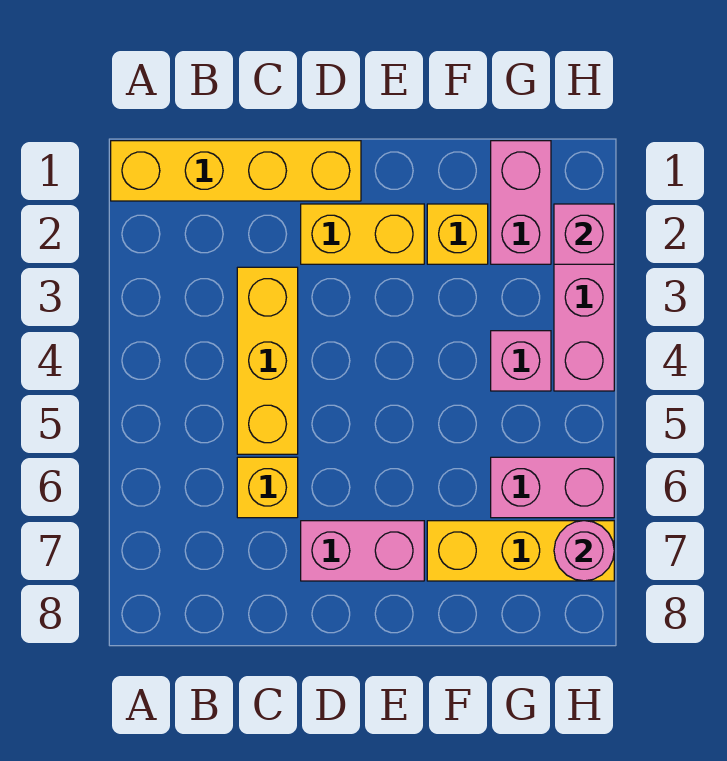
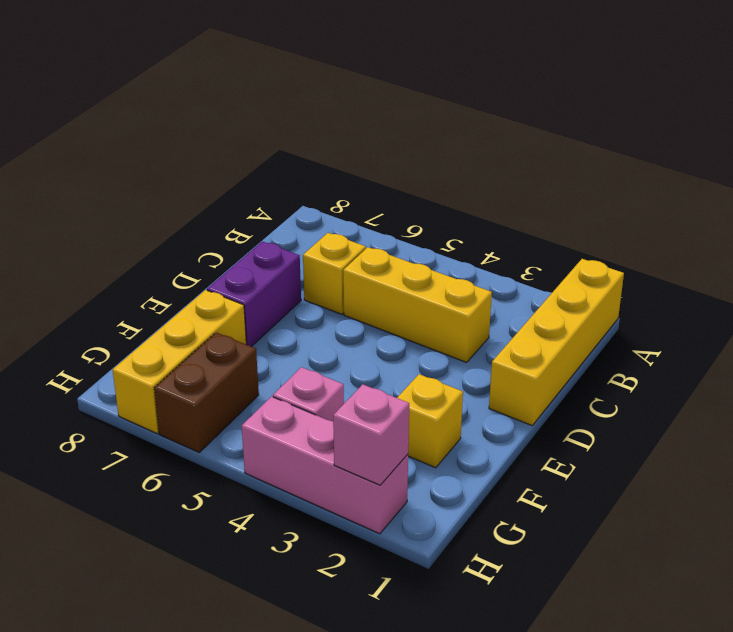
yellow 1x2 brick [301,204,424,264] -> none
pink 1x2 brick [301,521,424,581] -> purple 1x2 brick [207,241,301,347]
pink 1x2 brick [491,141,551,264] -> none
pink 1x2 brick [491,457,614,518] -> brown 1x2 brick [154,332,259,452]
pink 1x1 round brick [554,521,614,581] -> none

